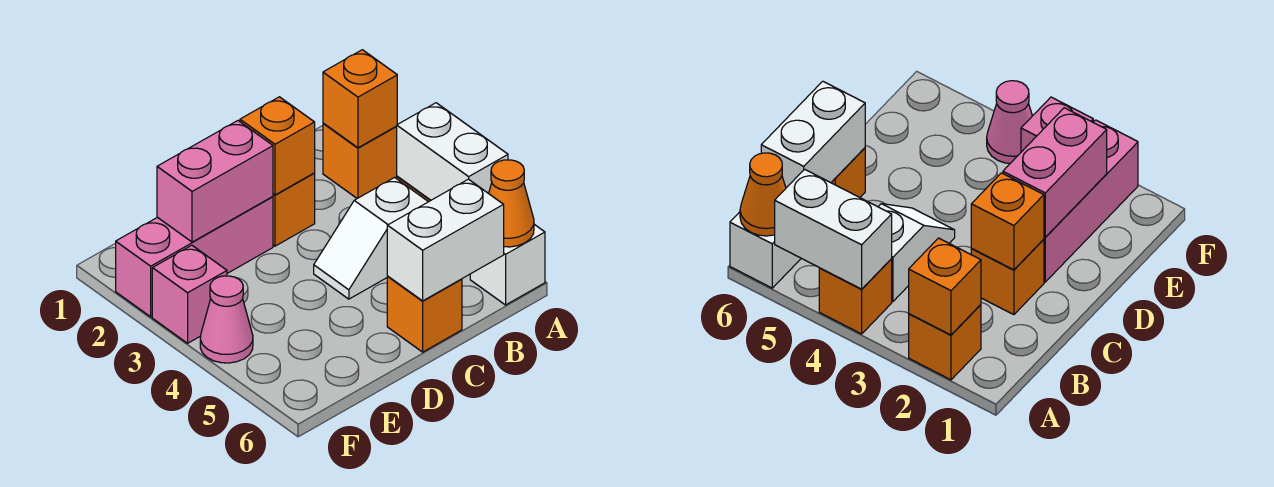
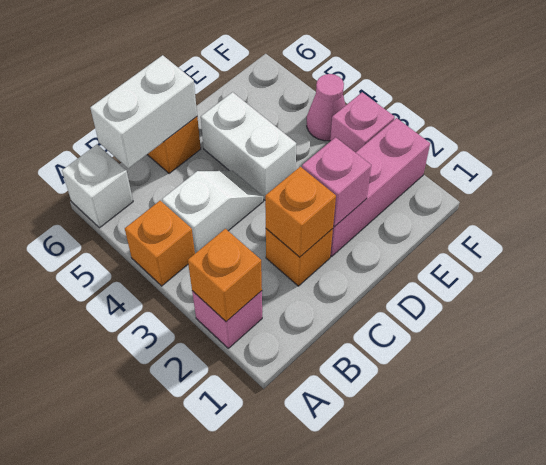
orange 1x1 brick [323,123,397,199] -> pink 1x1 brick [192,291,262,348]
white 1x2 brick [397,103,508,200] -> white 1x2 brick moved to [201,92,296,200]
orange 1x1 cone [489,160,534,247] -> none
pink 1x2 brick [157,121,273,242] -> pink 1x1 brick [302,137,371,227]

